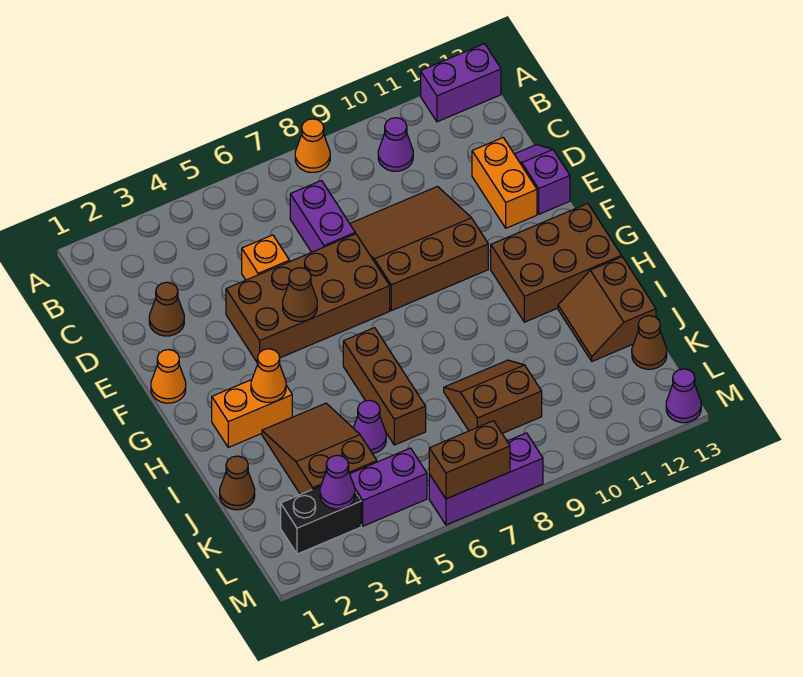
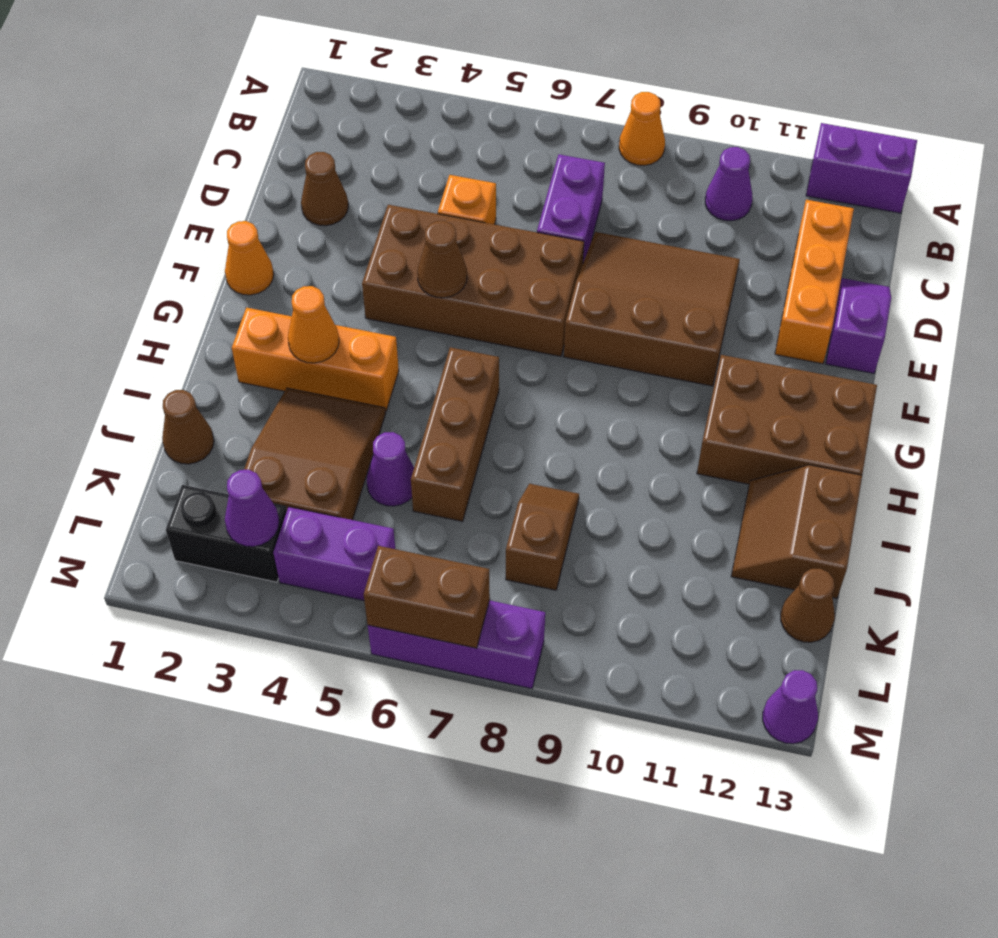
orange 1x2 brick [472,138,537,228] -> orange 1x3 brick [775,200,854,364]
orange 1x2 brick [212,380,292,447] -> orange 1x3 brick [232,308,399,411]
brown 2x2 slope [444,360,542,433] -> brown 1x2 slope [506,484,579,590]

